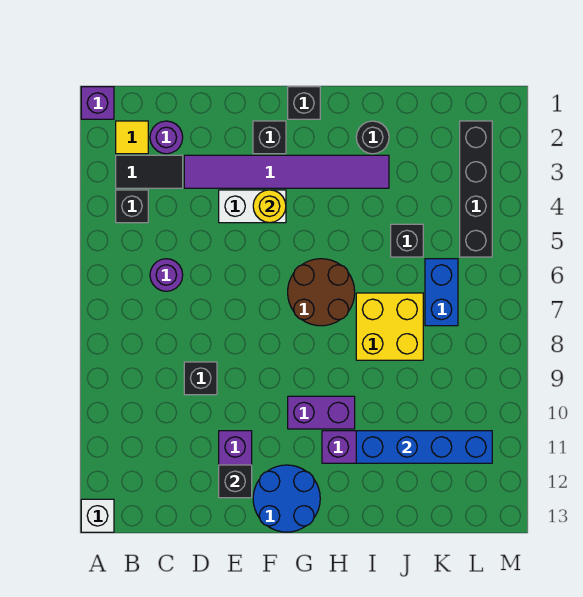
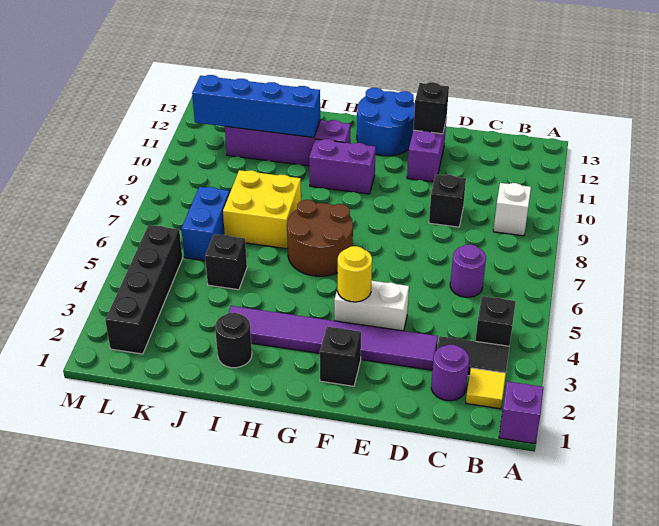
white 1x1 brick [81,499,114,532] -> white 1x1 brick moved to [493,183,531,236]
black 1x1 brick [288,87,320,119] -> none

